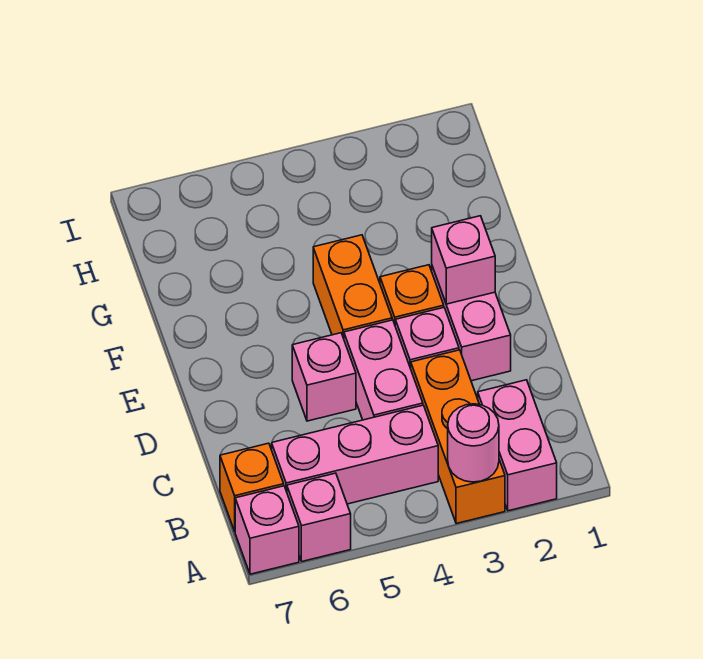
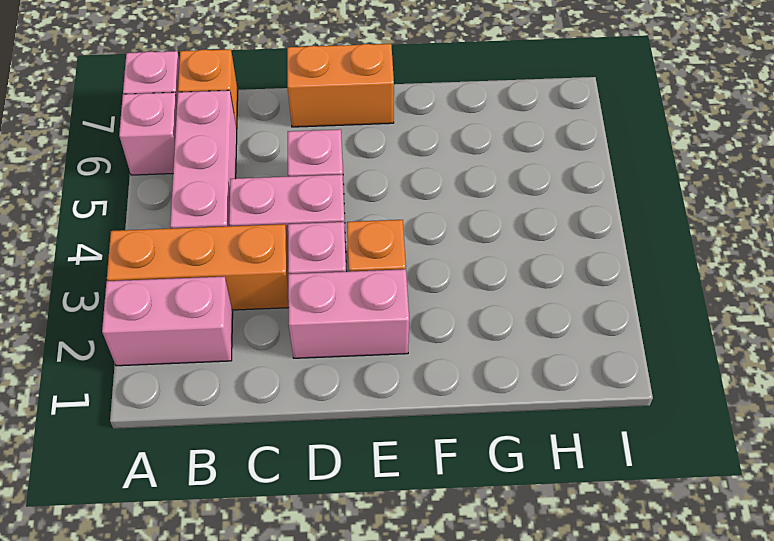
pink 1x1 round brick [448,404,499,482] -> none
pink 1x1 brick [432,216,495,304] -> none
orange 1x2 brick [313,235,392,338] -> orange 1x2 brick moved to [287,44,394,127]

